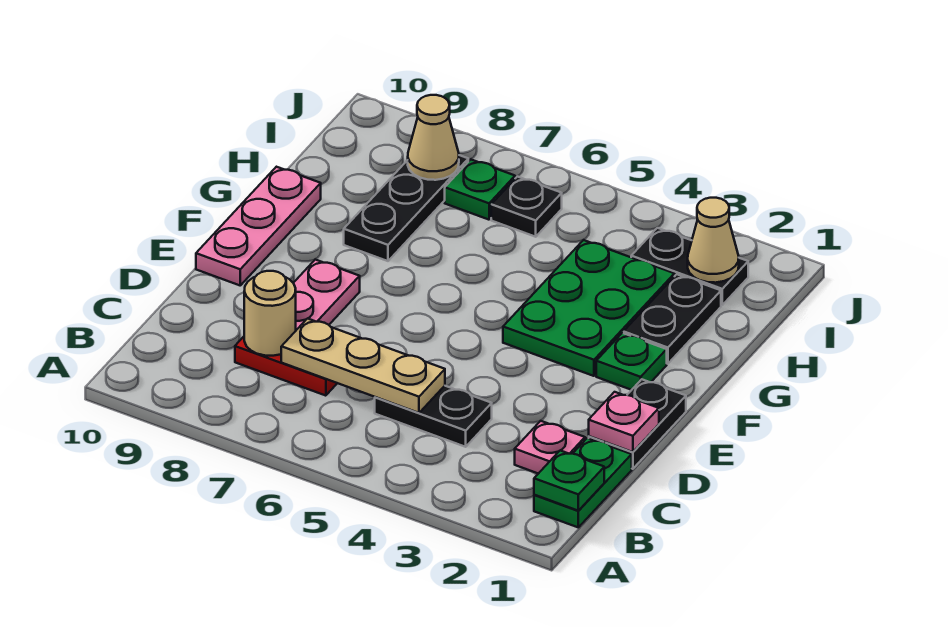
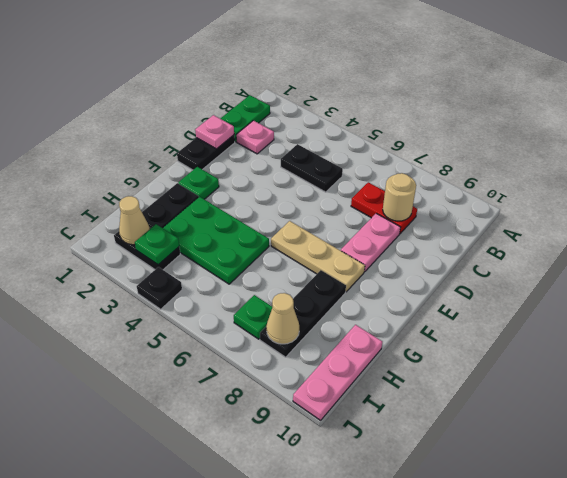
green 1x1 plate [534,450,604,511] -> green 1x1 plate moved to [135,224,179,265]
tan 1x3 plate [281,318,445,413] -> tan 1x3 plate moved to [271,221,365,292]
pink 1x3 plate [196,167,321,285] -> pink 1x3 plate moved to [293,325,382,420]
green 2x3 plate [503,240,674,376] -> green 2x3 plate turned to [163,197,269,284]
black 1x1 plate [491,176,562,237] -> black 1x1 plate moved to [137,267,182,309]

